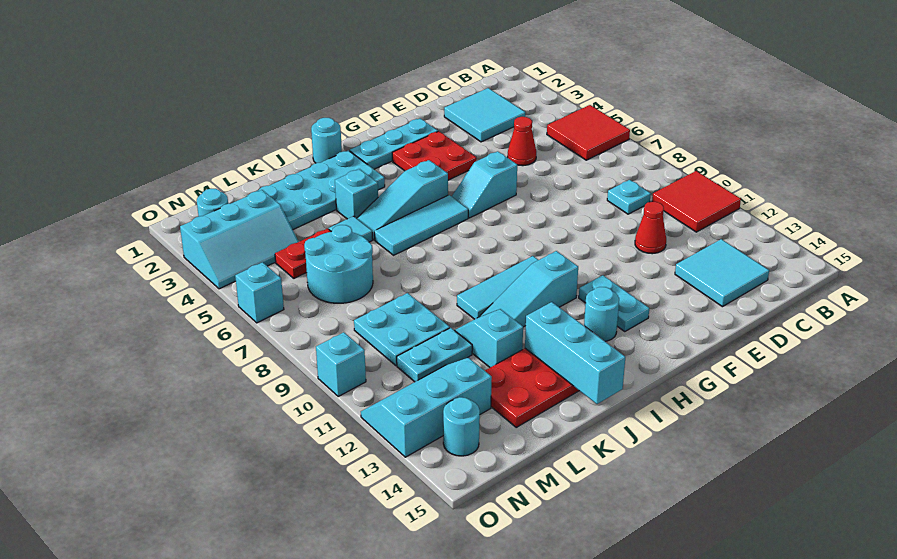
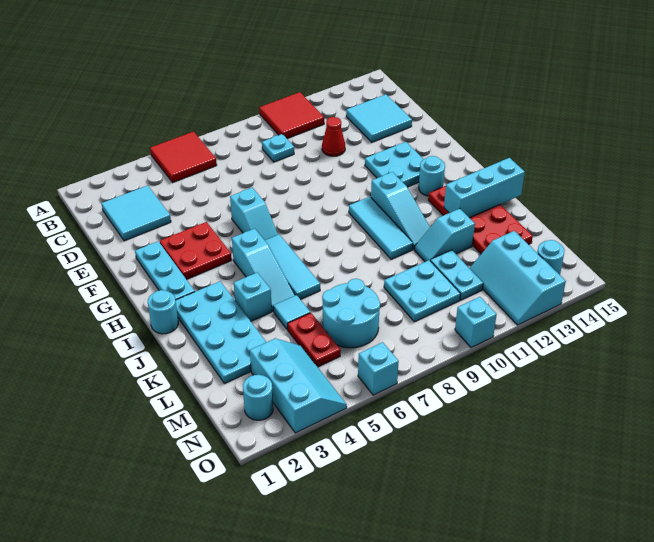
red 1x1 cone [508,117,536,166] -> none
cyan 1x2 plate [579,275,649,331] -> cyan 2x2 plate [365,142,423,187]

